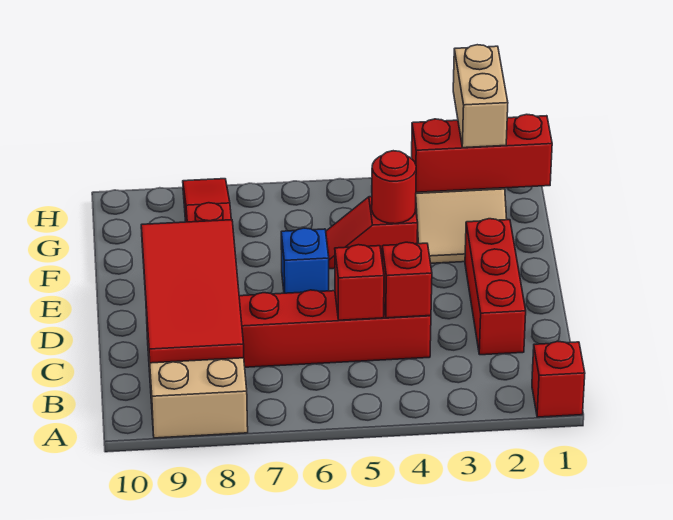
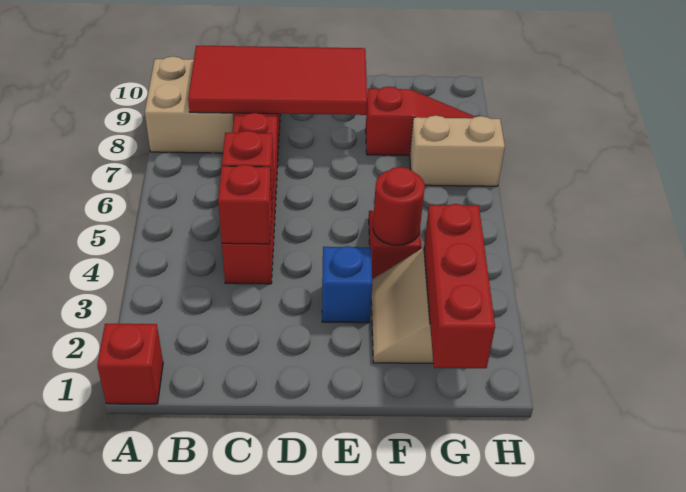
red 1x3 brick [465,219,526,355] -> none
blue 1x1 brick [281,228,329,293] -> blue 1x1 brick moved to [322,246,372,323]
tan 1x2 brick [453,45,508,148] -> tan 1x2 brick moved to [410,116,505,186]

